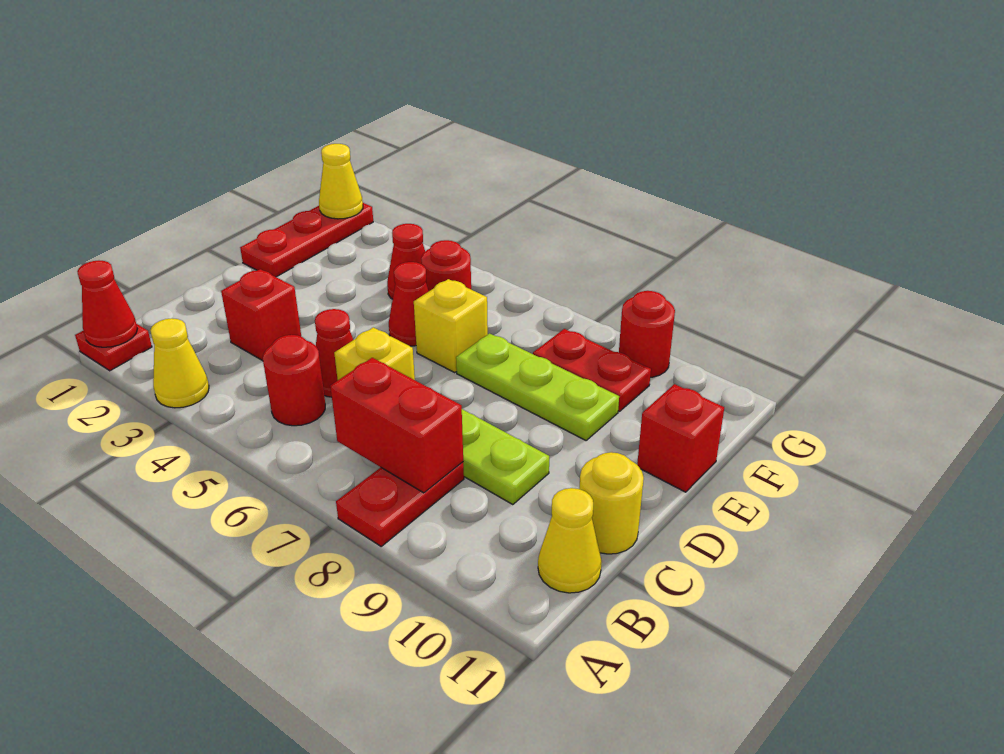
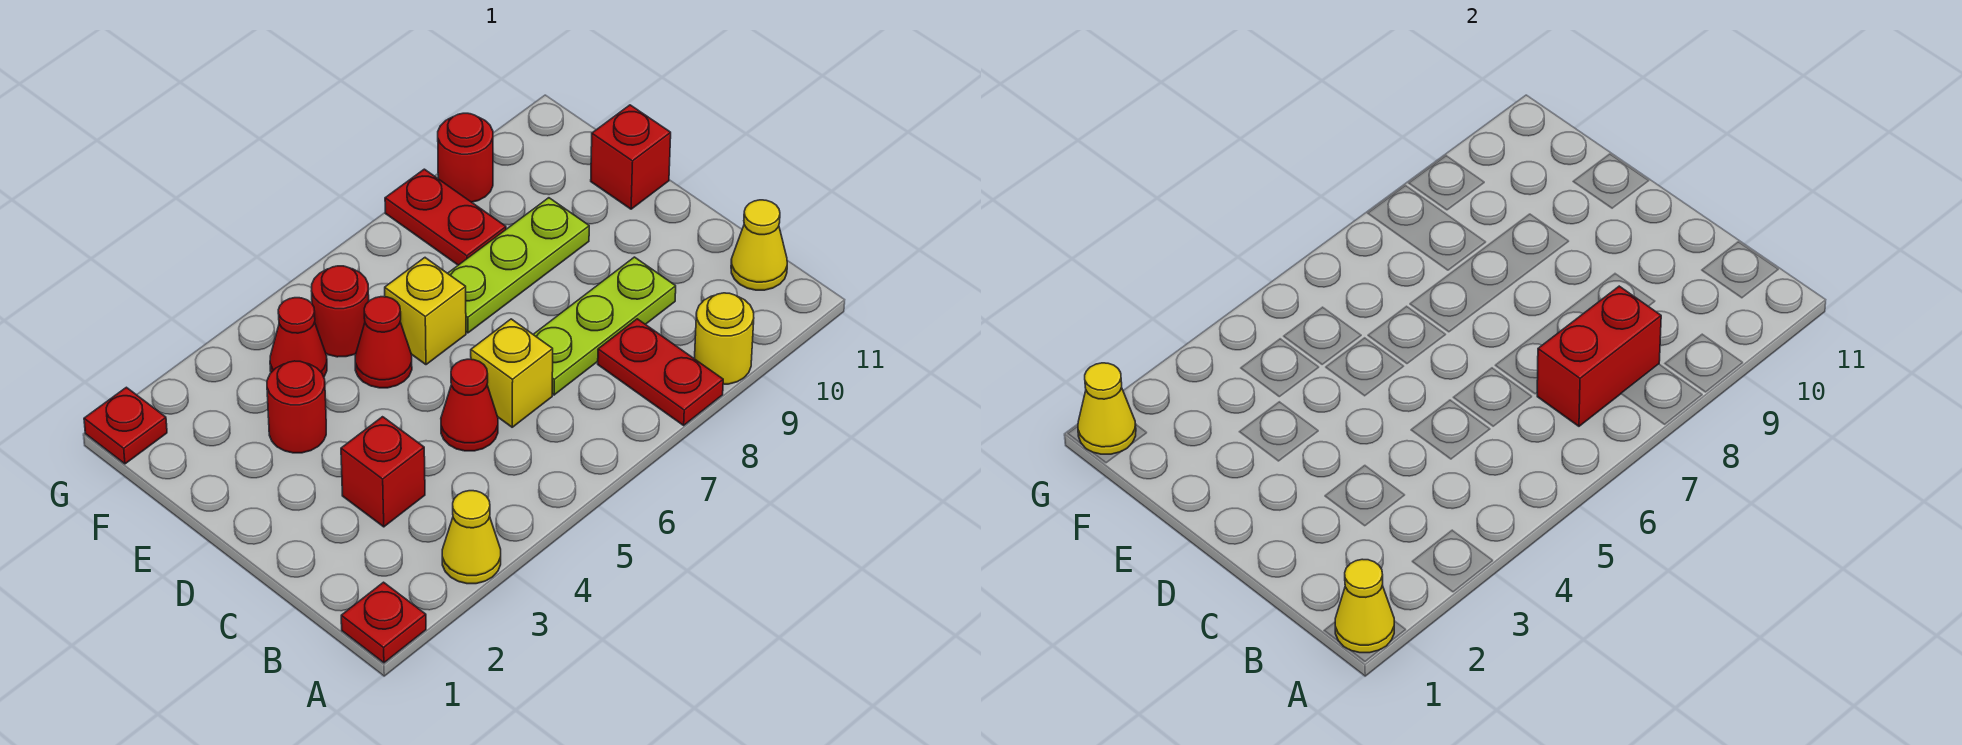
red 1x1 cone [77,261,137,347] -> yellow 1x1 cone [1335,559,1394,653]
red 1x1 round brick [263,335,325,426] -> red 1x1 round brick moved to [267,361,326,453]
yellow 1x1 round brick [579,452,644,554] -> yellow 1x1 round brick moved to [695,293,754,384]
red 1x3 plate [240,203,373,277] -> red 1x1 plate [84,387,167,464]
red 1x2 plate [533,329,651,412] -> red 1x2 plate turned to [385,169,506,265]

